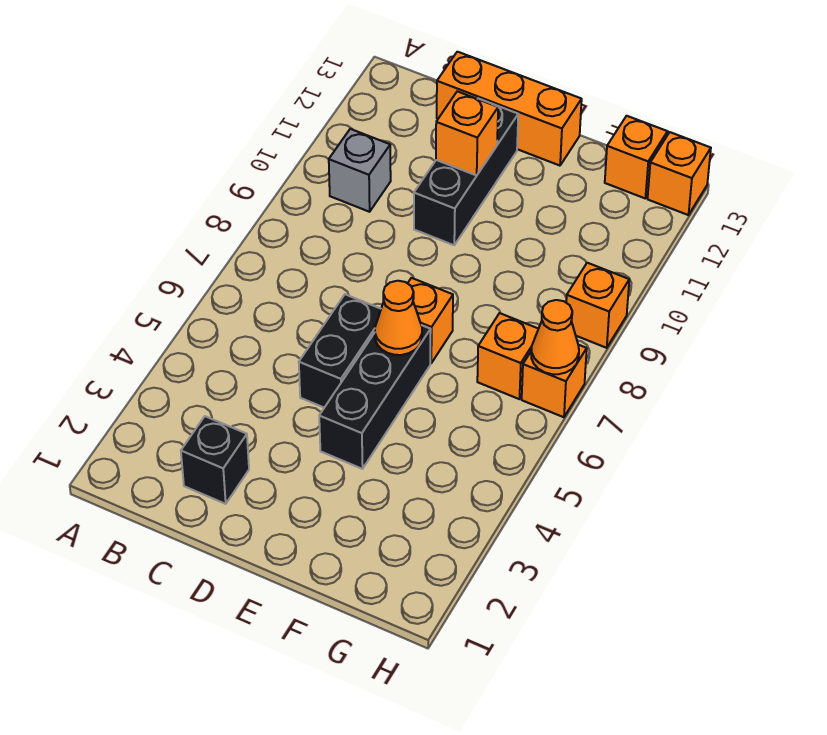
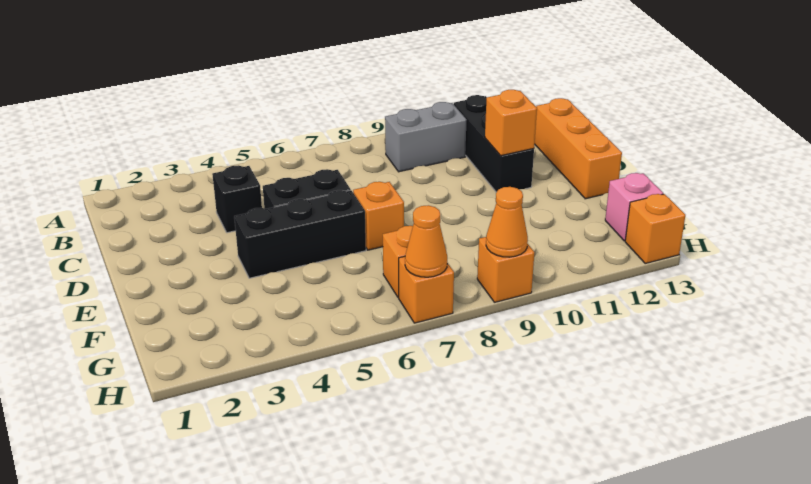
grey 1x1 brick [329,129,391,212] -> grey 1x2 brick [385,102,467,172]
black 1x1 brick [181,416,249,504] -> black 1x1 brick moved to [212,165,262,233]
black 1x3 brick [414,99,518,245] -> black 1x3 brick turned to [454,95,534,192]
orange 1x1 cone [375,281,422,355] -> orange 1x1 cone moved to [486,187,528,257]
orange 1x1 brick [605,116,667,198] -> pink 1x1 brick [605,173,663,241]

